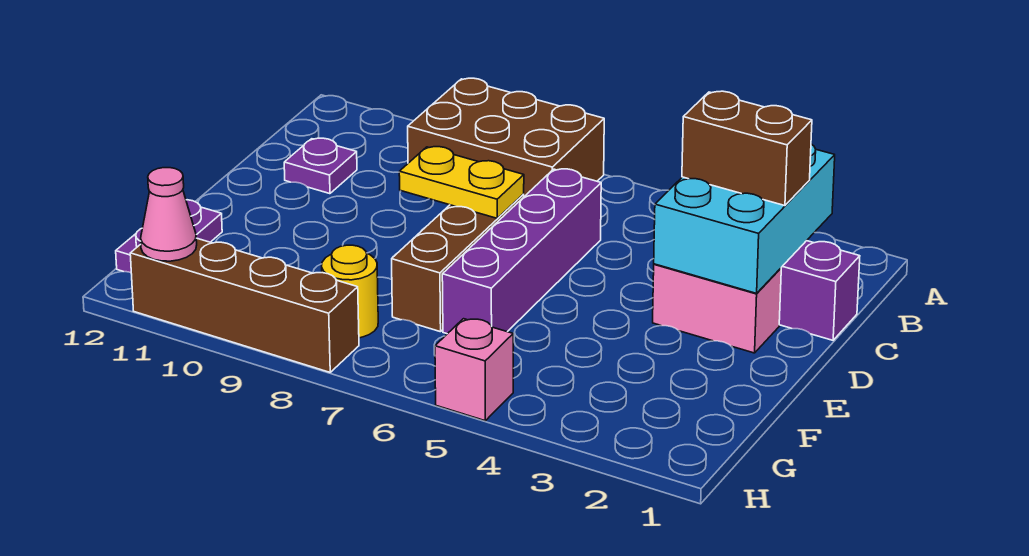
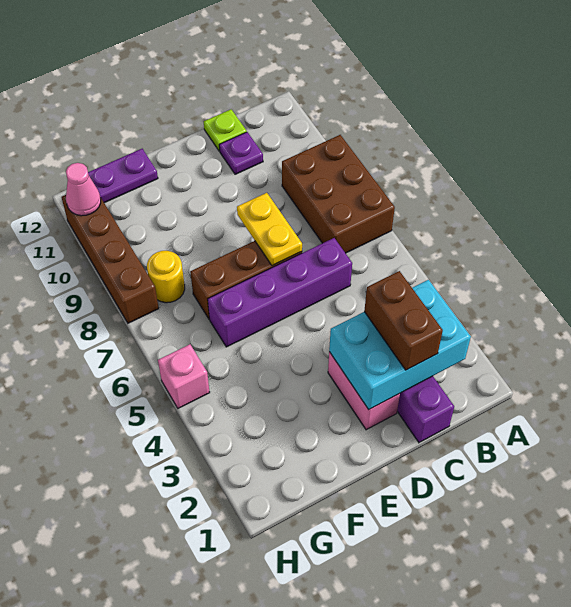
none -> lime 1x1 plate [204,109,247,151]

